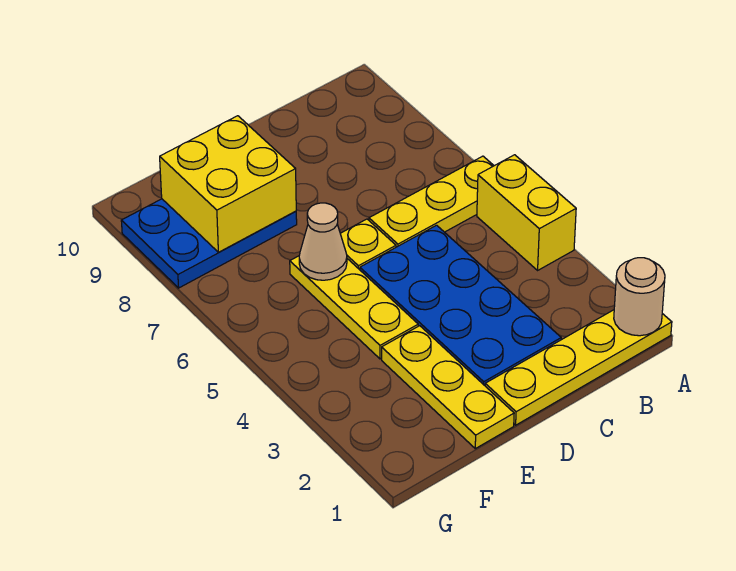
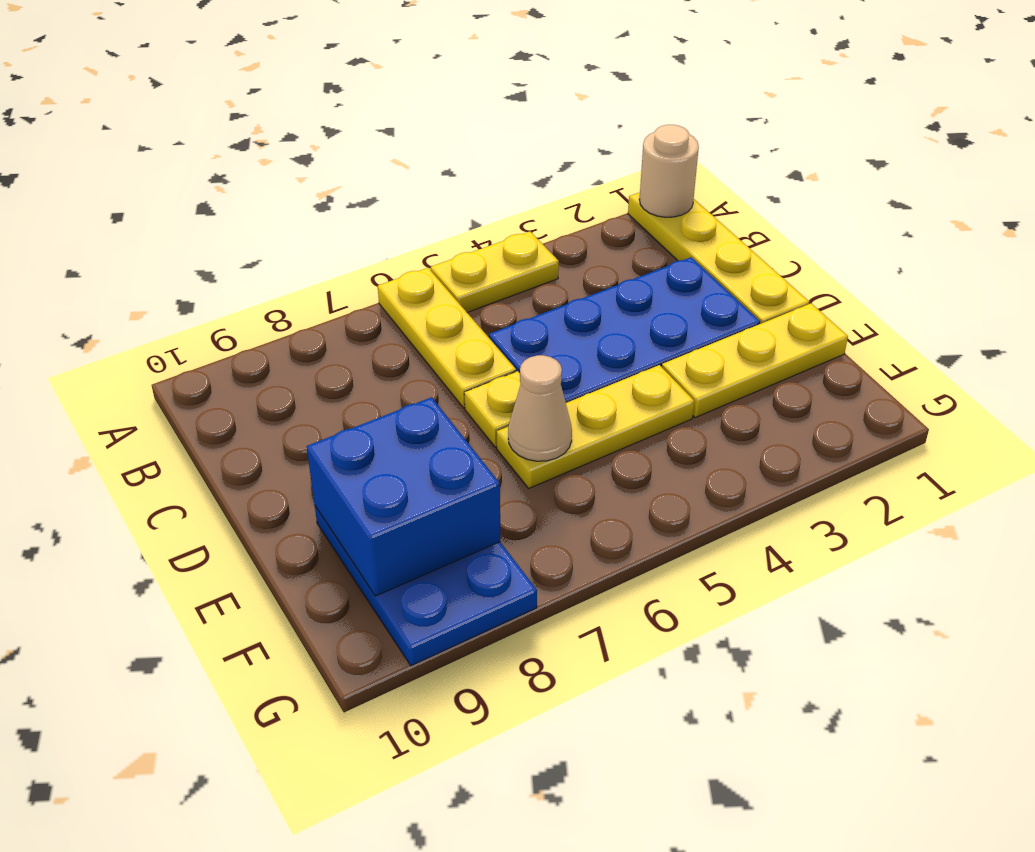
yellow 1x2 brick [477,155,576,270] -> yellow 1x2 plate [431,232,559,312]
yellow 2x2 brick [160,116,296,252] -> blue 2x2 brick [307,397,500,596]

